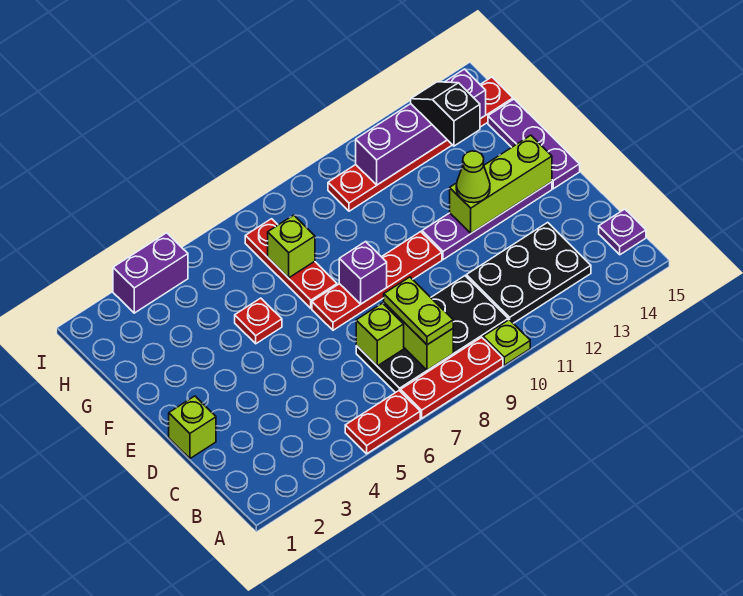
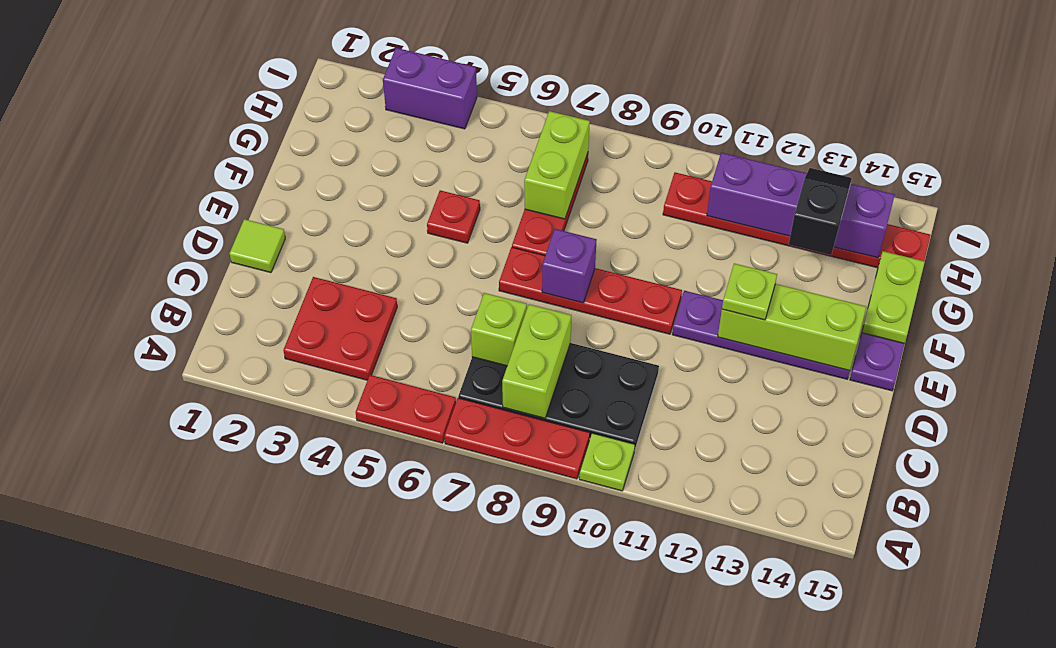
none -> red 2x2 plate [283,277,397,380]
lime 1x2 plate [384,277,453,345] -> lime 1x2 plate moved to [862,251,925,344]
black 2x3 plate [466,222,591,323] -> none
purple 1x1 plate [599,209,646,255] -> none
lime 1x1 brick [169,396,216,458] -> lime 1x1 tile [229,219,285,273]
lime 1x1 cone [456,151,490,203] -> lime 1x1 plate [722,263,777,320]
lime 1x1 brick [268,215,315,278] -> lime 1x2 brick [524,111,590,219]

